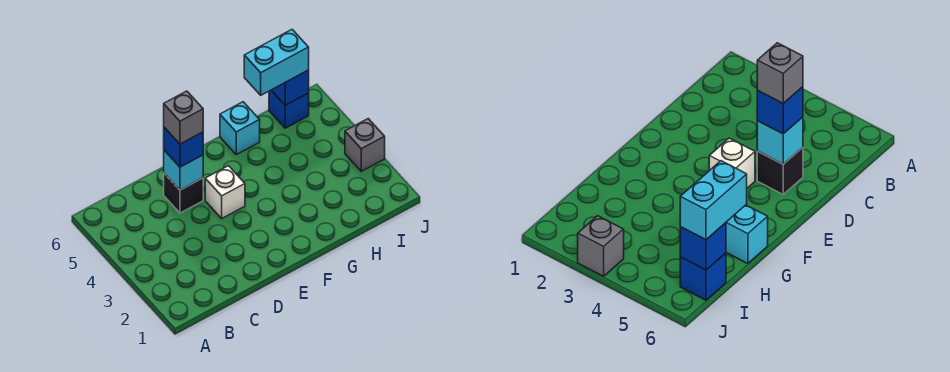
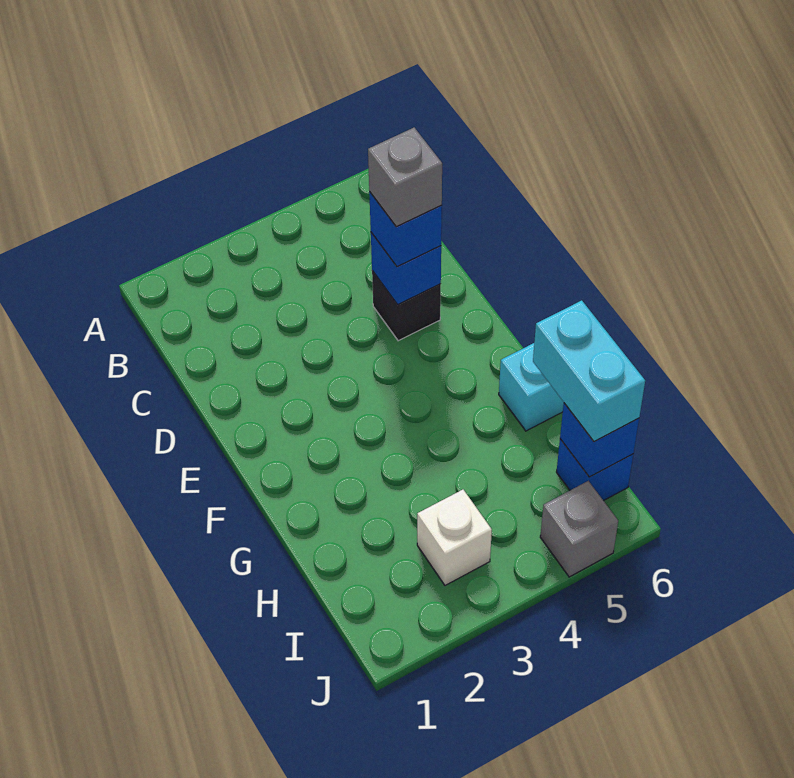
cyan 1x1 brick [164,150,203,190] -> blue 1x1 brick [371,233,441,305]
white 1x1 brick [205,166,245,218] -> white 1x1 brick moved to [417,490,492,585]
grey 1x1 brick [345,119,385,171] -> grey 1x1 brick moved to [540,481,618,577]

